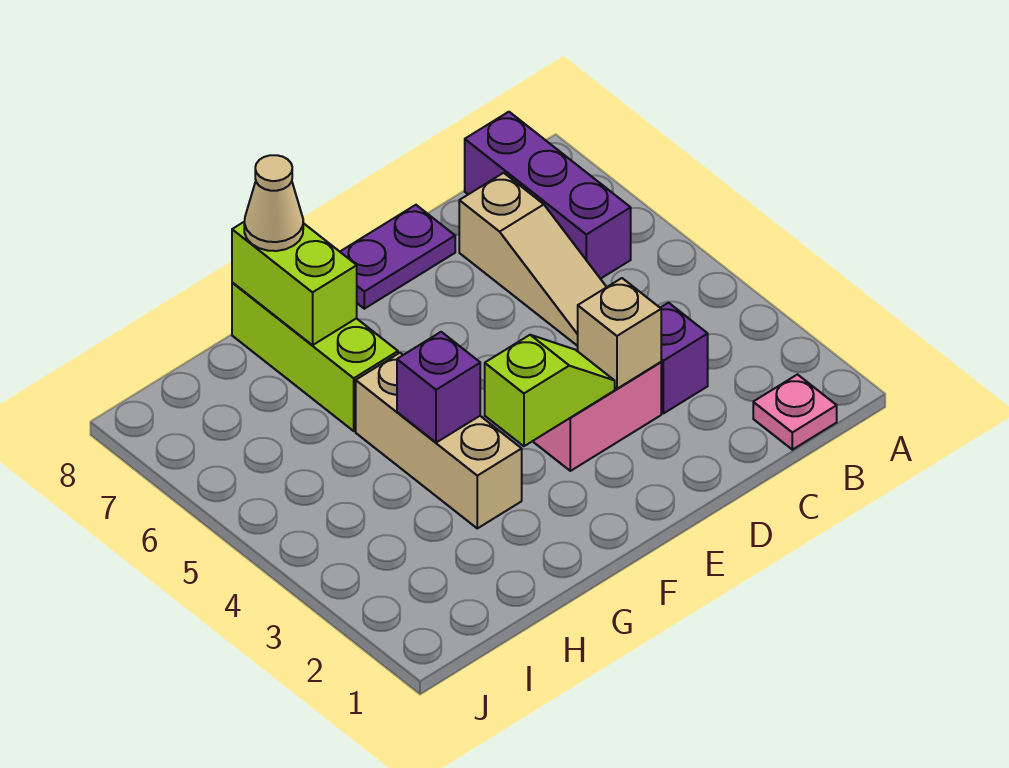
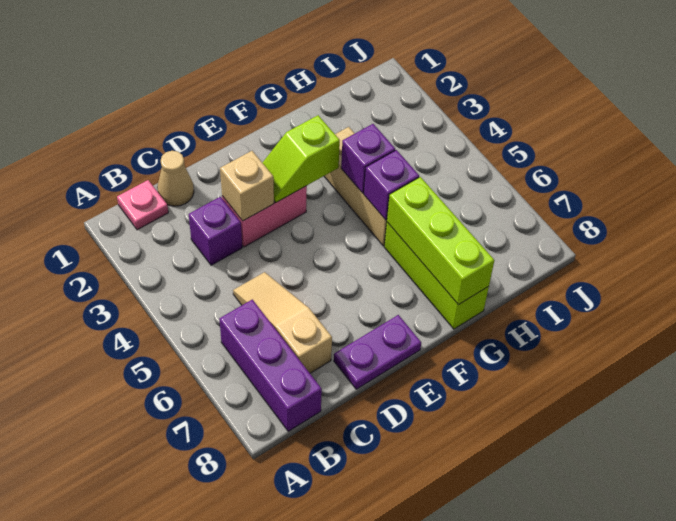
none -> purple 1x1 brick [364,150,419,220]
lime 1x2 brick [232,222,357,345] -> lime 1x3 brick [387,177,494,305]
tan 1x1 cone [244,155,303,251] -> tan 1x1 cone moved to [157,151,194,206]

